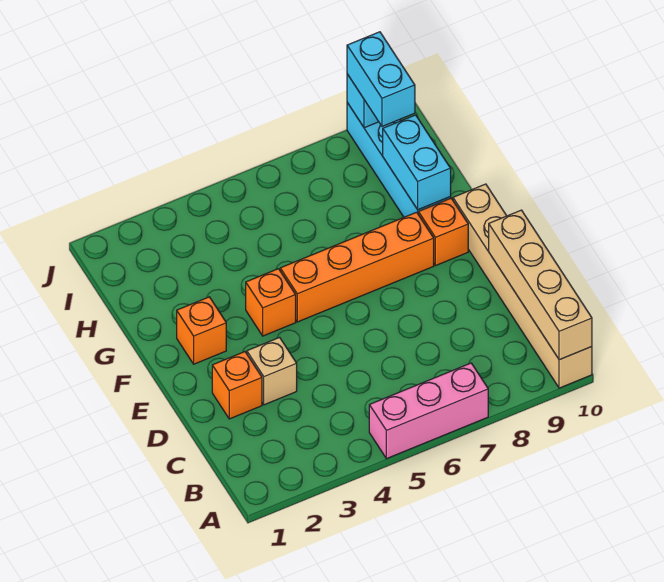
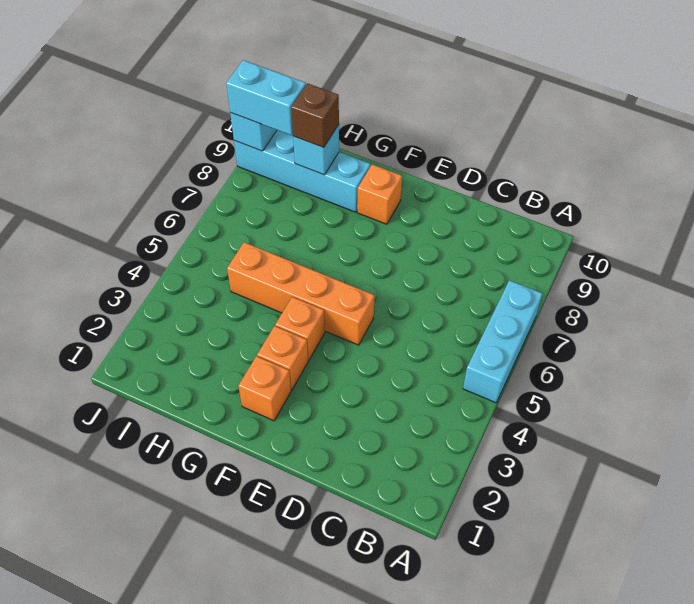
pink 1x3 brick [369,363,488,459] -> cyan 1x3 brick [463,280,542,403]
tan 1x6 brick [453,184,592,388] -> none
tan 1x4 brick [489,210,592,360] -> none
orange 1x1 brick [212,352,262,419] -> orange 1x1 brick moved to [257,326,308,390]
tan 1x1 brick [247,337,297,405] -> none
orange 1x4 brick [280,212,434,322] -> orange 1x4 brick turned to [227,242,375,345]
cyan 1x2 brick [383,115,451,210] -> cyan 1x1 brick [293,125,339,175]
none -> brown 1x1 brick [291,83,339,147]

